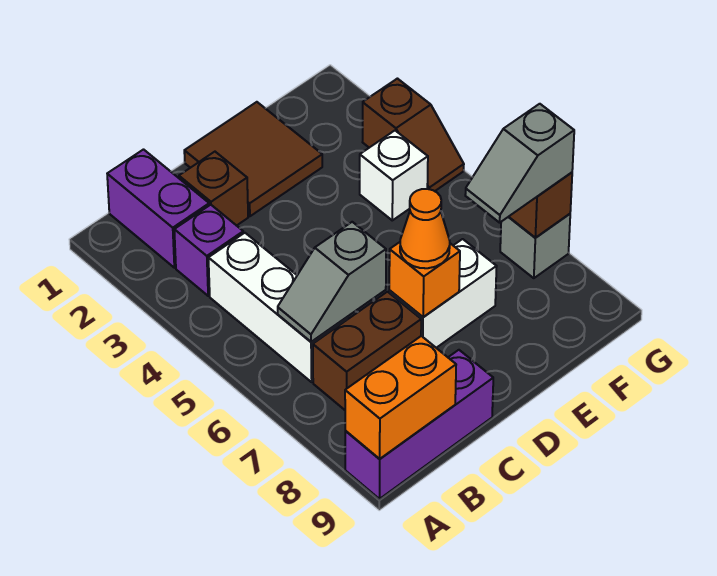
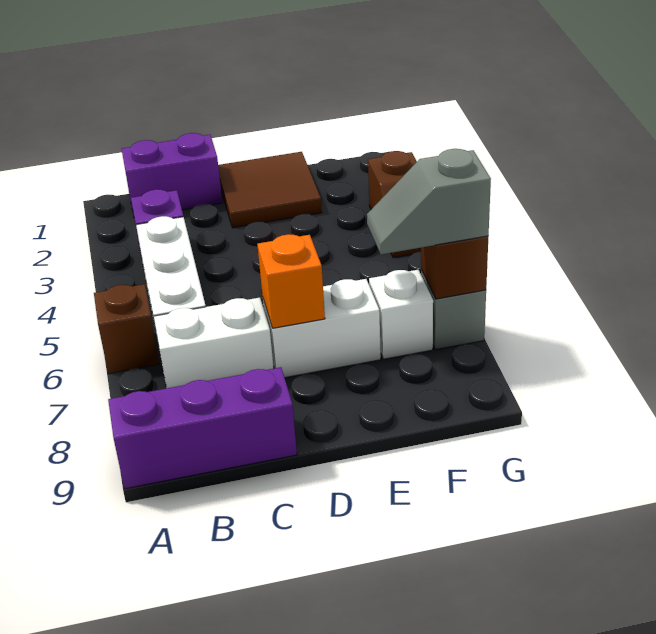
orange 1x2 brick [345,336,456,459] -> none
purple 1x2 brick [107,150,209,268] -> purple 1x2 brick turned to [122,133,223,216]
grey 1x2 slope [278,222,386,342] -> none
brown 1x2 brick [313,292,421,410] -> white 1x2 brick [154,298,274,388]
brown 1x1 brick [179,152,248,226] -> brown 1x1 brick moved to [94,284,159,374]
orange 1x1 cone [400,189,450,268] -> none
white 1x1 brick [360,131,428,220] -> white 1x1 brick moved to [369,270,433,359]

